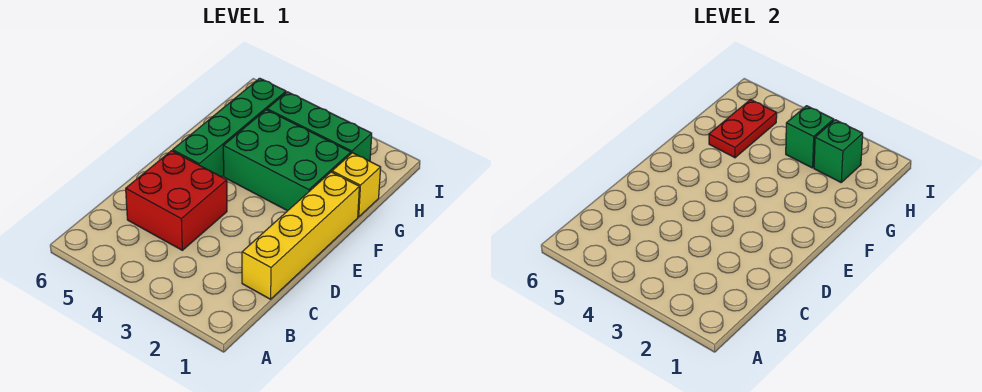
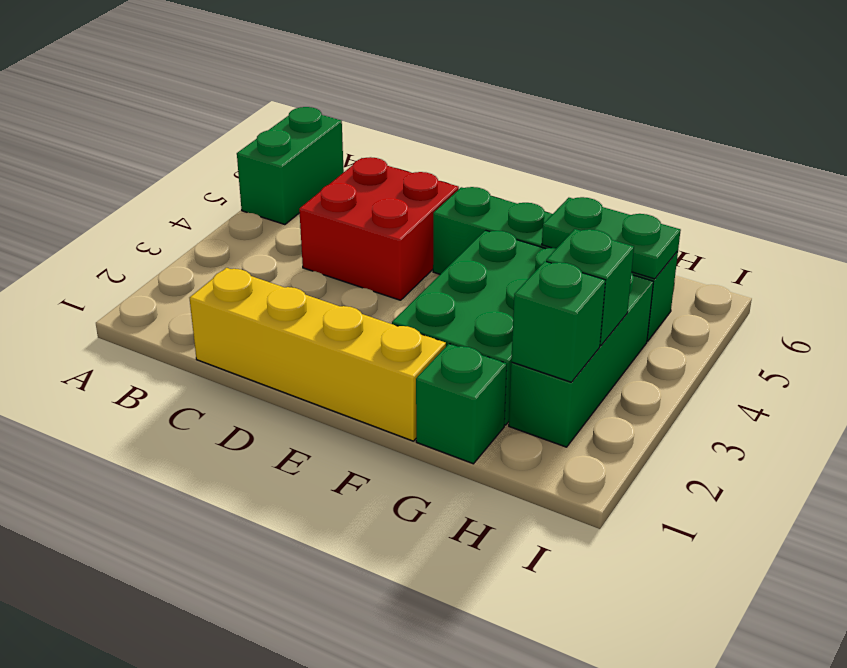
none -> green 1x2 brick [237,107,344,225]
yellow 1x1 brick [332,153,381,217] -> green 1x1 brick [416,344,507,464]
red 1x2 plate [709,100,777,158] -> green 1x2 plate [542,197,681,279]

